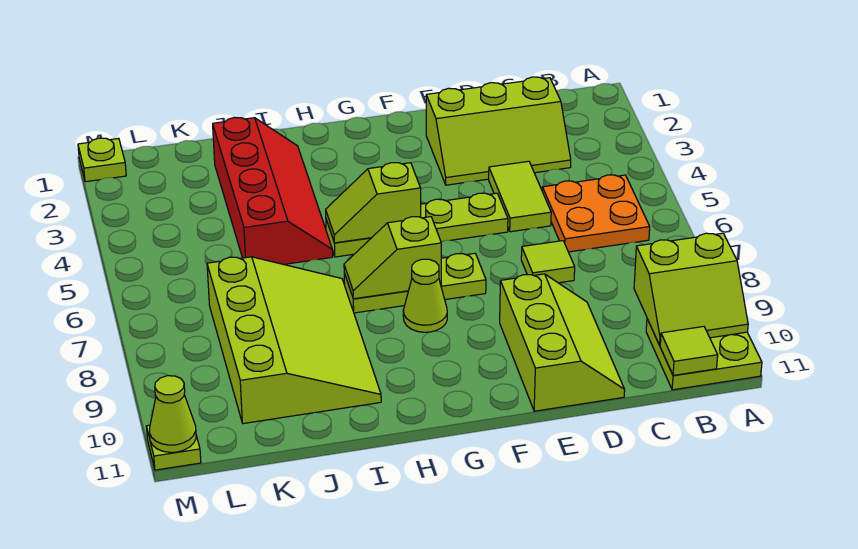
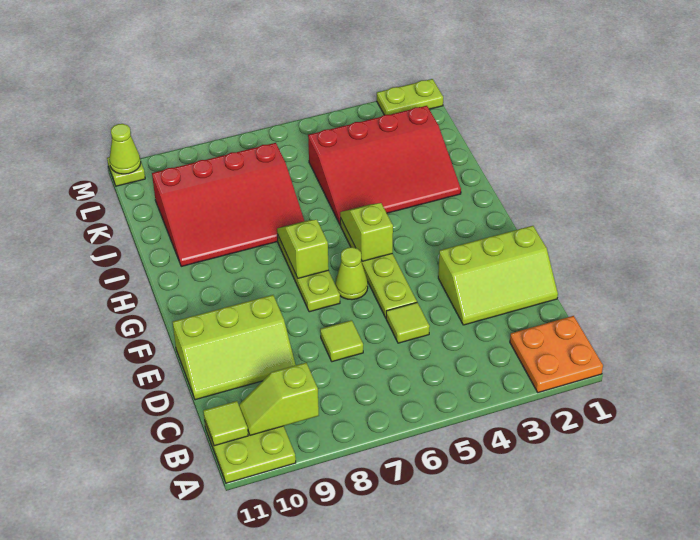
lime 2x2 slope [634,233,748,345] -> lime 1x2 slope [239,363,319,435]
orange 2x2 plate [542,175,650,252] -> orange 2x2 plate moved to [510,316,603,393]
lime 2x3 slope [426,77,571,185] -> lime 2x3 slope turned to [438,226,558,325]
lime 1x2 tile [489,161,551,232] -> lime 1x1 tile [386,303,430,343]
lime 1x1 cone [403,259,447,332] -> lime 1x1 cone moved to [335,247,368,300]
red 2x4 slope [213,117,333,264] -> red 3x4 slope [308,106,461,225]
lime 3x4 slope [207,257,381,424] -> red 3x4 slope [152,143,304,266]
lime 1x1 plate [78,138,126,182] -> lime 1x2 plate [377,79,443,115]

